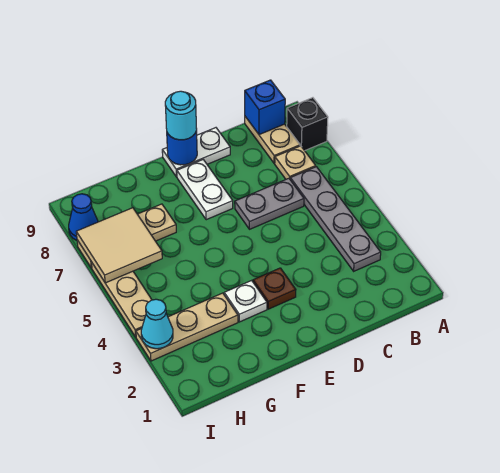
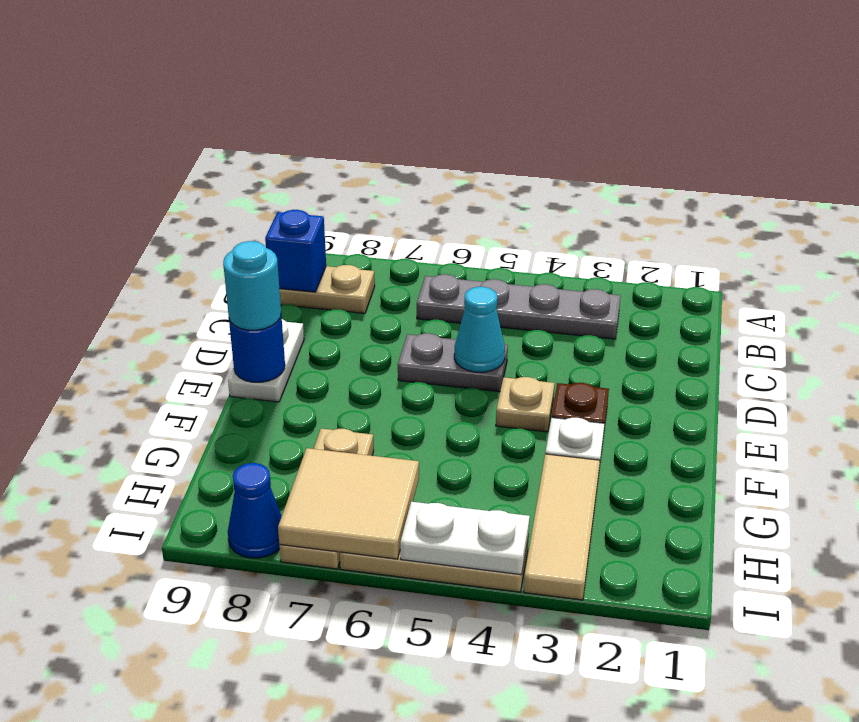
black 1x1 brick [287,98,328,151] -> none
tan 1x1 plate [275,146,316,179] -> tan 1x1 plate moved to [496,377,555,432]
grey 1x2 plate [235,178,304,229] -> grey 1x2 plate turned to [398,333,508,392]
white 1x2 plate [177,160,233,220] -> white 1x2 plate moved to [400,502,530,575]
tan 1x3 plate [136,293,238,361] -> tan 1x3 tile [524,454,600,600]
cyan 1x1 cone [141,299,173,349] -> cyan 1x1 cone moved to [454,287,505,372]

